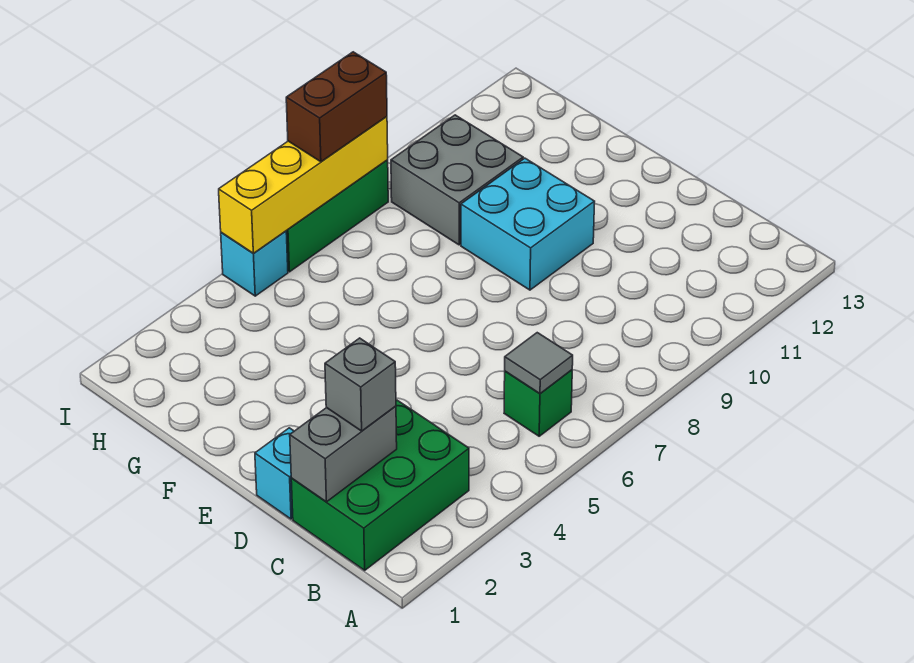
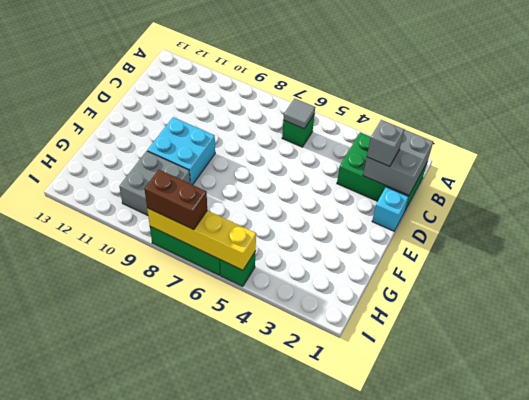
grey 1x2 brick [290,406,397,502] -> grey 2x2 brick [363,130,433,195]
cyan 1x1 brick [221,231,288,296] -> green 1x1 brick [220,251,256,286]

